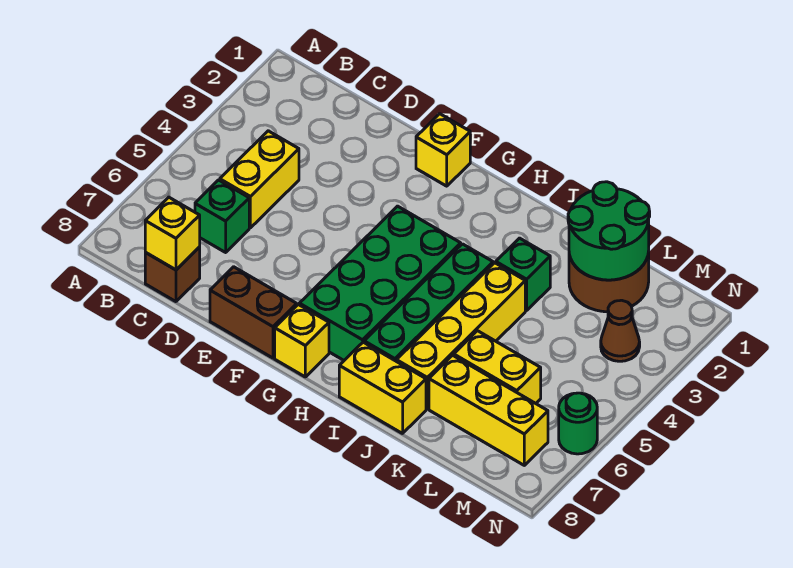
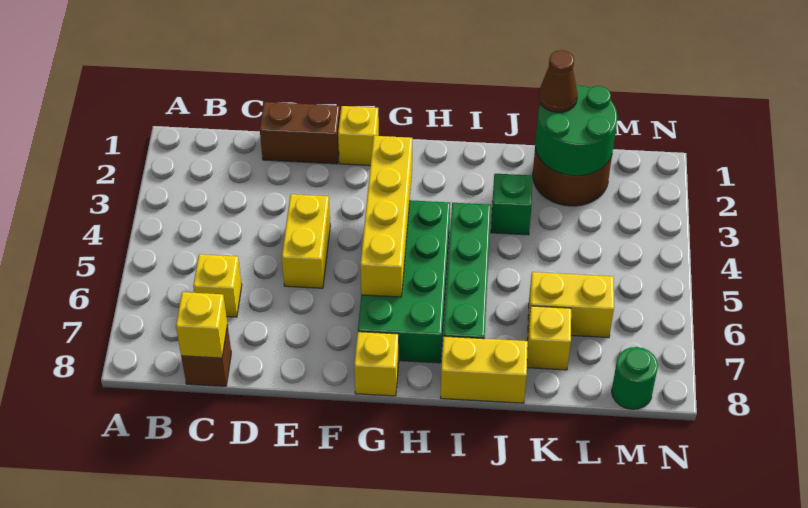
yellow 1x2 brick [220,131,299,228] -> yellow 1x2 brick moved to [282,194,330,288]
green 1x1 brick [195,180,249,252] -> yellow 1x1 brick [193,254,242,317]
brown 1x2 brick [210,267,297,358] -> brown 1x2 brick moved to [260,102,340,164]
yellow 1x4 brick [397,263,525,409] -> yellow 1x4 brick moved to [360,136,412,297]
yellow 1x3 brick [429,355,548,465] -> yellow 1x1 brick [527,306,571,370]
brown 1x1 cone [601,300,640,361] -> brown 1x1 cone moved to [539,50,578,112]
green 1x1 round brick [559,393,597,454] -> green 1x1 round brick moved to [612,347,658,409]

